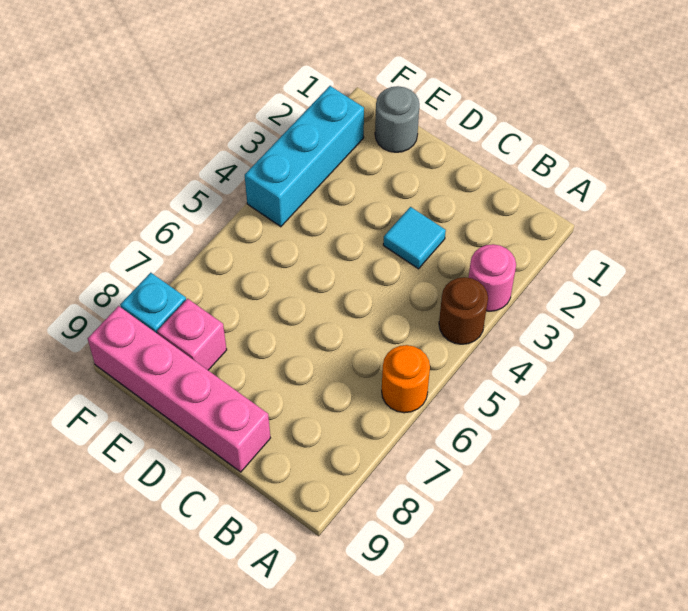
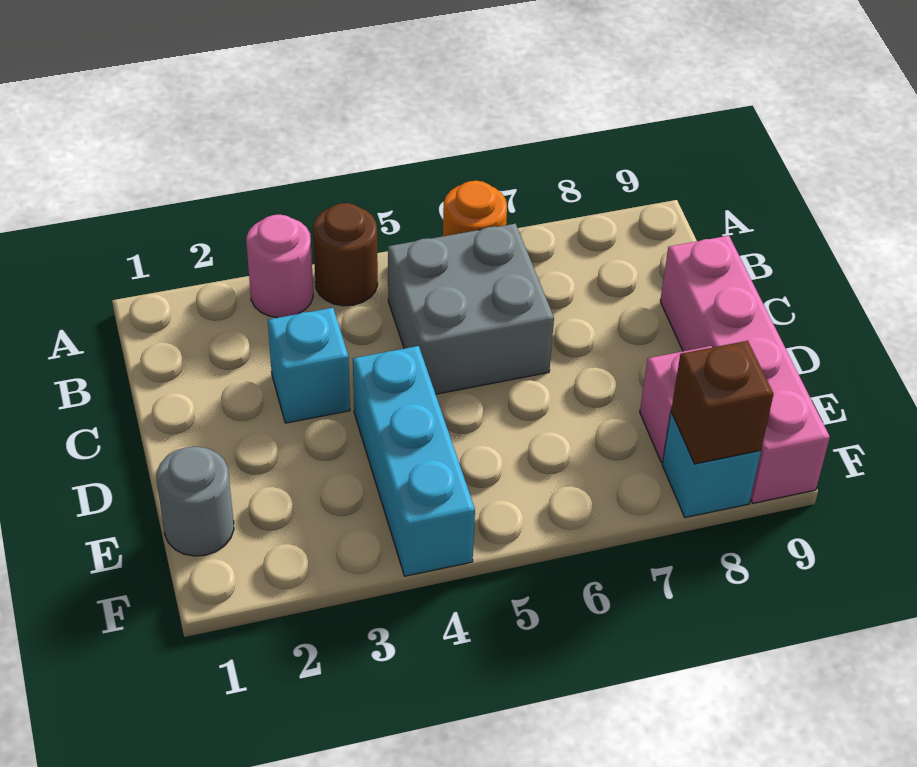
none -> grey 2x2 brick [388,224,554,394]
cyan 1x1 tile [383,207,446,269] -> cyan 1x1 brick [268,308,350,423]
cyan 1x3 brick [245,86,364,227] -> cyan 1x3 brick turned to [353,346,475,576]
none -> brown 1x1 brick [671,341,773,464]

